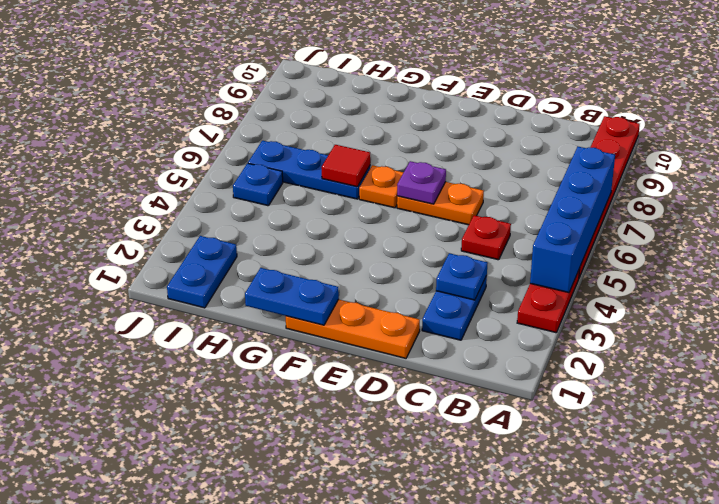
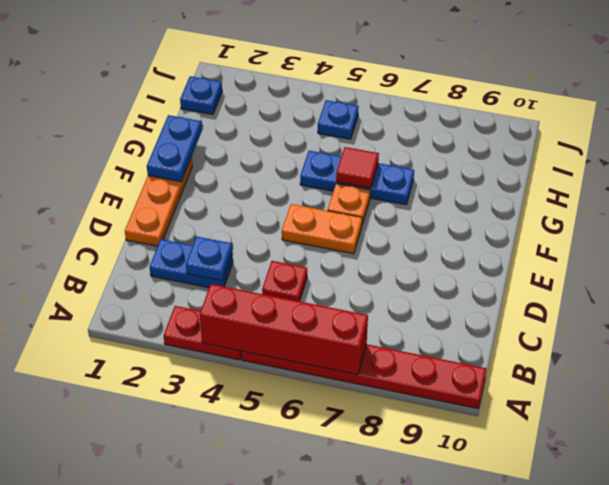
blue 1x4 brick [530,147,615,293] -> red 1x4 brick [200,284,368,375]
orange 1x2 plate [397,182,484,225] -> orange 1x2 plate turned to [282,204,362,254]
purple 1x1 plate [397,161,446,204] -> none
blue 1x3 plate [248,141,370,199] -> blue 1x3 plate turned to [300,151,414,205]
blue 1x2 plate [167,236,237,308] -> blue 1x1 plate [180,76,222,114]

